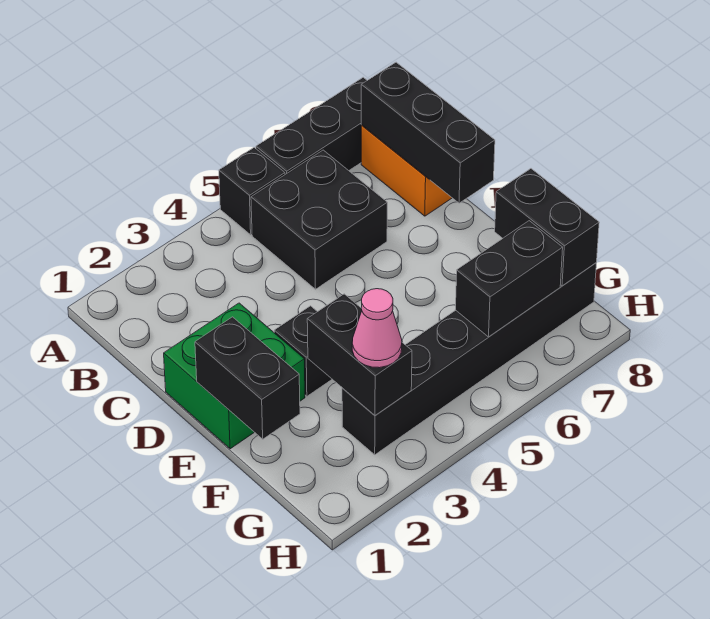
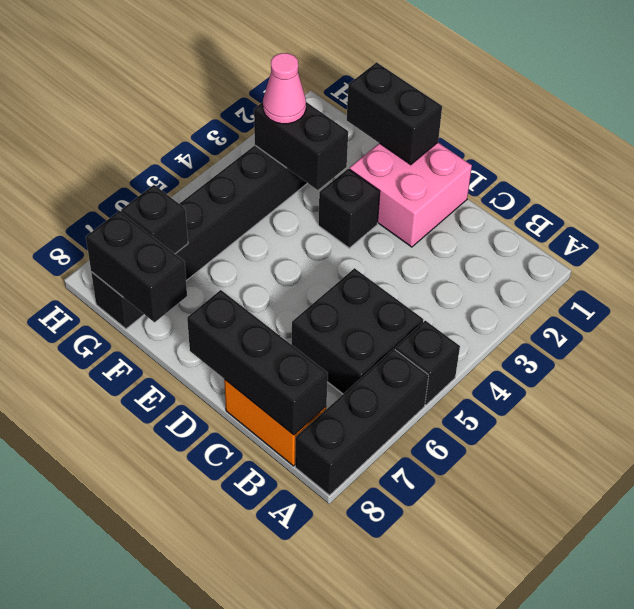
green 2x2 brick [164,303,305,449] -> pink 2x2 brick [350,143,472,247]
black 1x2 brick [455,221,563,337] -> black 1x1 brick [121,185,188,254]

